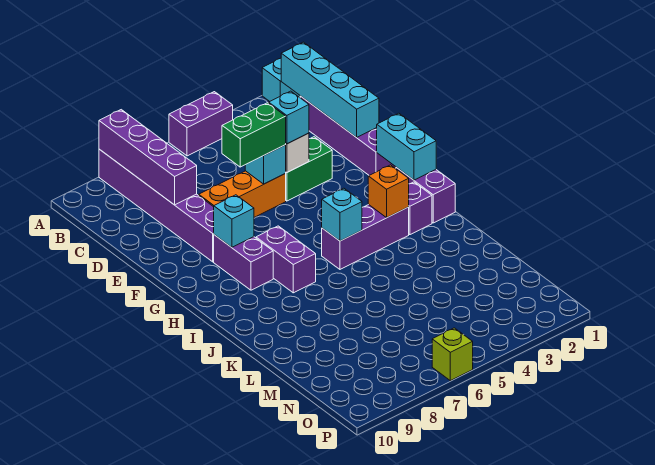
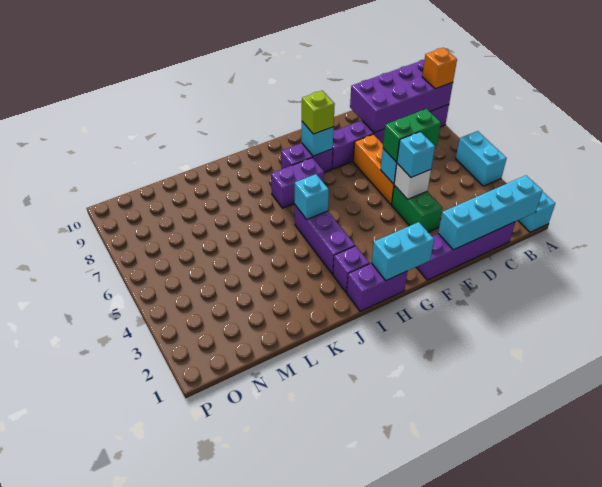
purple 1x2 brick [169,92,233,156] -> cyan 1x2 brick [456,131,507,186]
purple 1x4 brick [99,110,197,205] -> purple 2x4 brick [350,60,453,133]
green 1x2 brick [222,103,286,167] -> green 1x2 brick turned to [383,109,441,162]
orange 1x1 brick [368,165,409,218] -> orange 1x1 brick moved to [422,48,457,89]
lime 1x1 brick [432,328,473,381] -> lime 1x1 brick moved to [302,91,335,134]

